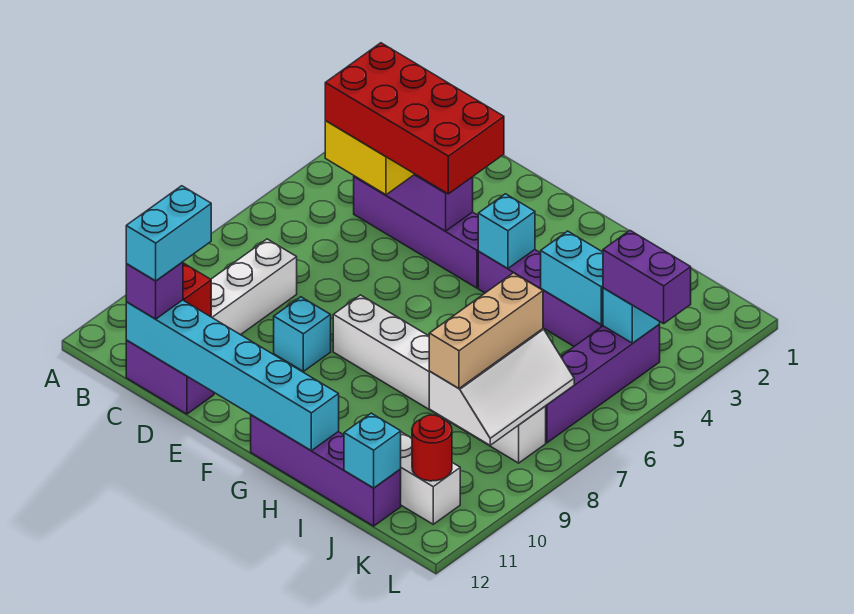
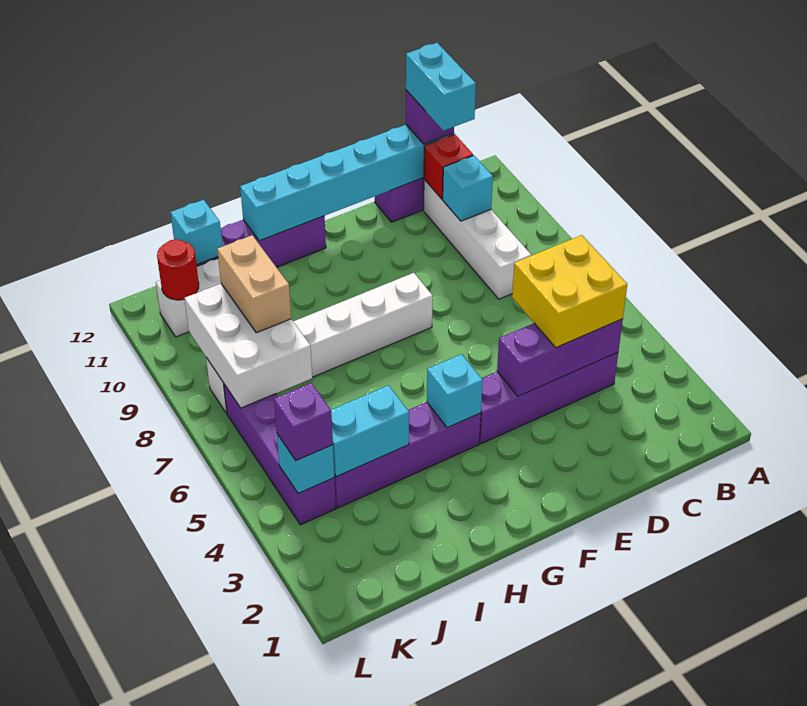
red 2x4 brick [325,43,504,194] -> none
cyan 1x1 brick [274,297,331,371] -> cyan 1x1 brick moved to [443,156,493,221]
white 2x3 slope [429,329,574,445] -> white 2x3 brick [184,284,312,408]
tan 1x3 brick [429,273,543,388] -> tan 1x2 brick [217,235,291,333]
purple 1x2 brick [603,231,691,324] -> purple 1x1 brick [274,383,333,461]

